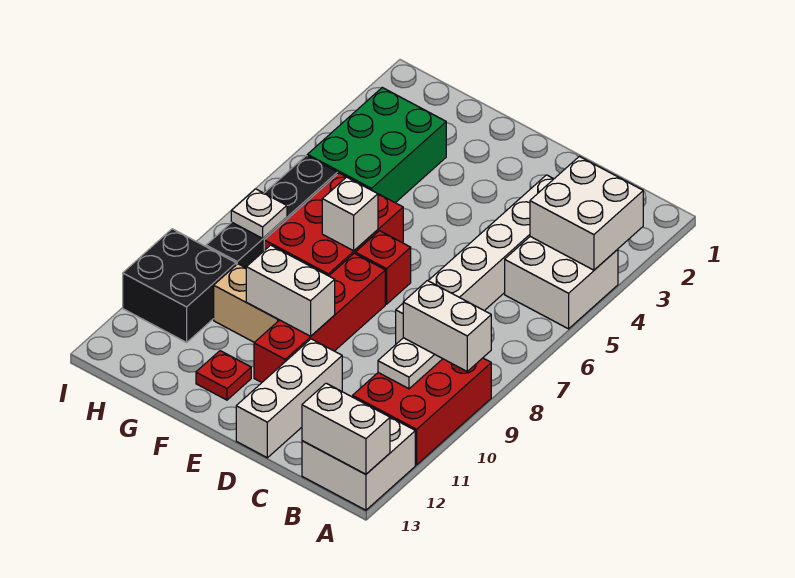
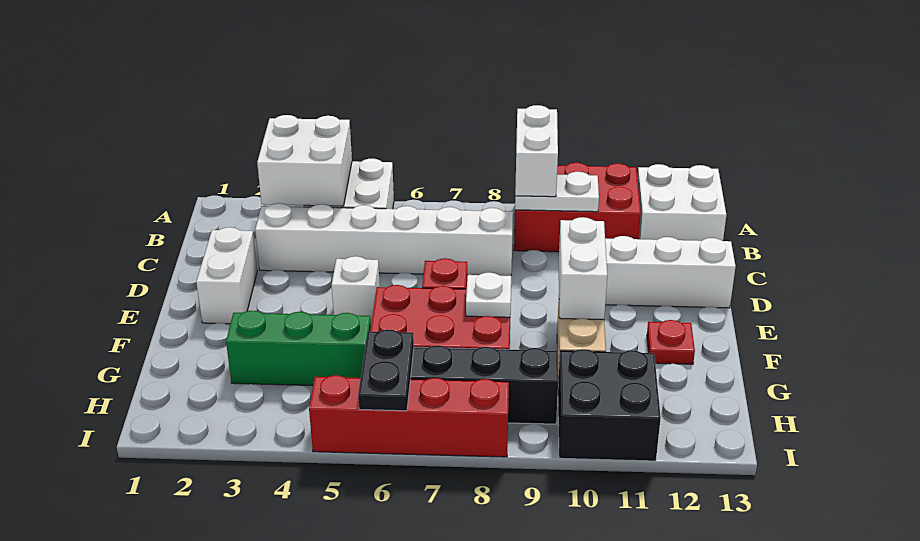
white 1x2 brick [302,383,390,474] -> white 1x2 brick moved to [196,227,257,324]
red 1x4 brick [254,253,385,383] -> red 1x4 brick moved to [309,375,509,457]
white 1x1 brick [322,177,378,251] -> white 1x1 brick moved to [332,256,380,323]
green 2x3 brick [307,88,446,203] -> green 1x3 brick [226,311,371,386]
none -> black 1x2 plate [358,330,414,411]
white 1x1 plate [231,189,287,238] -> white 1x1 plate moved to [466,272,511,317]

